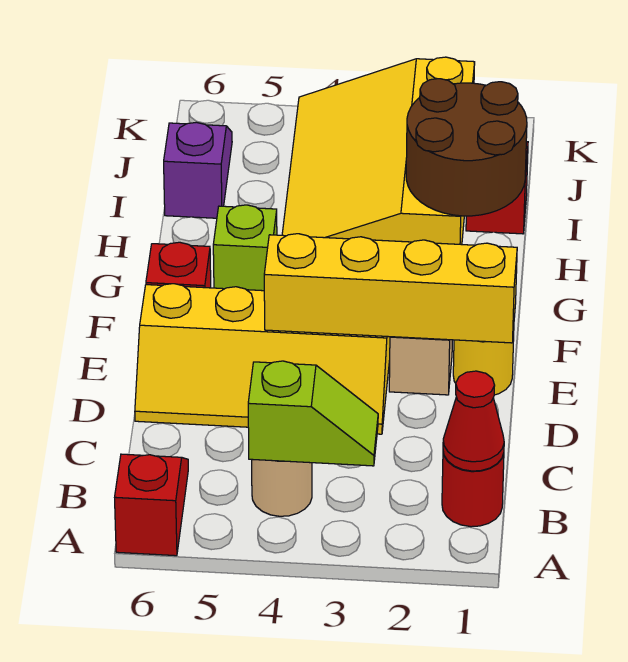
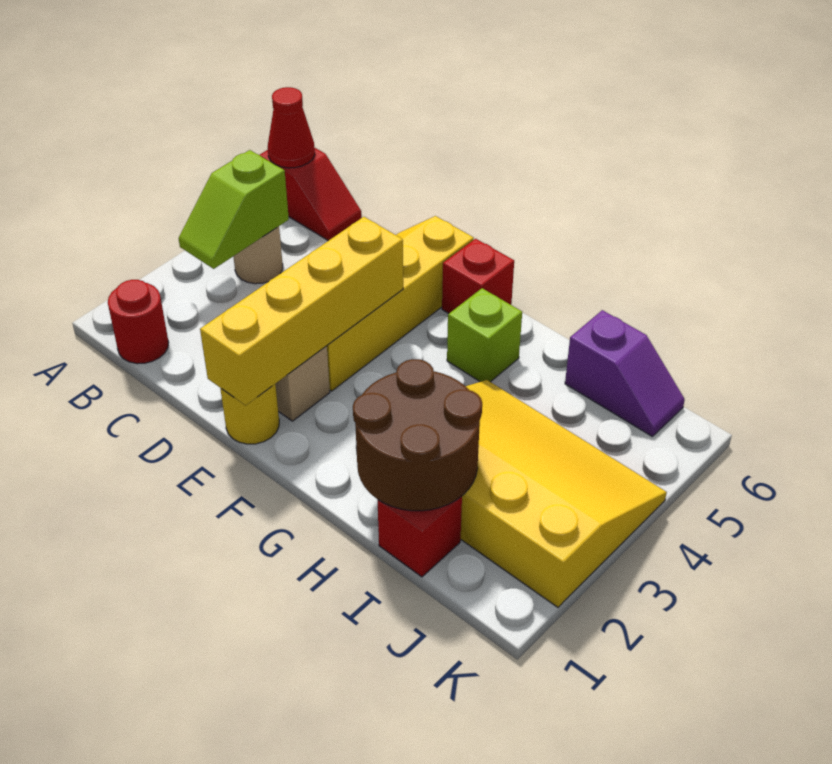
red 1x1 cone [443,371,504,471] -> red 1x1 cone moved to [268,87,315,168]

